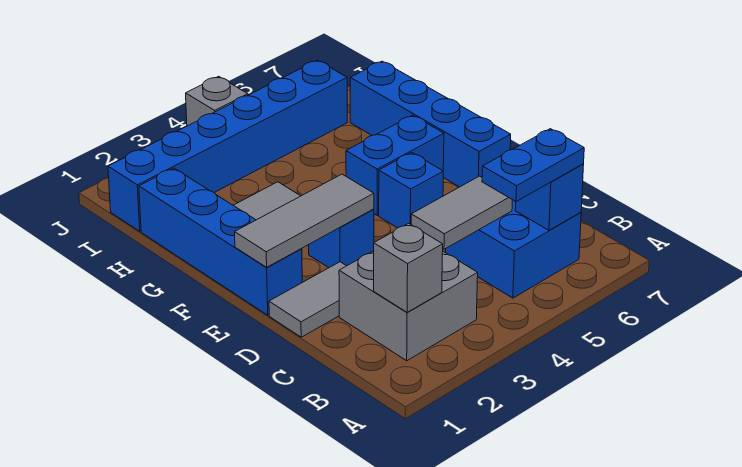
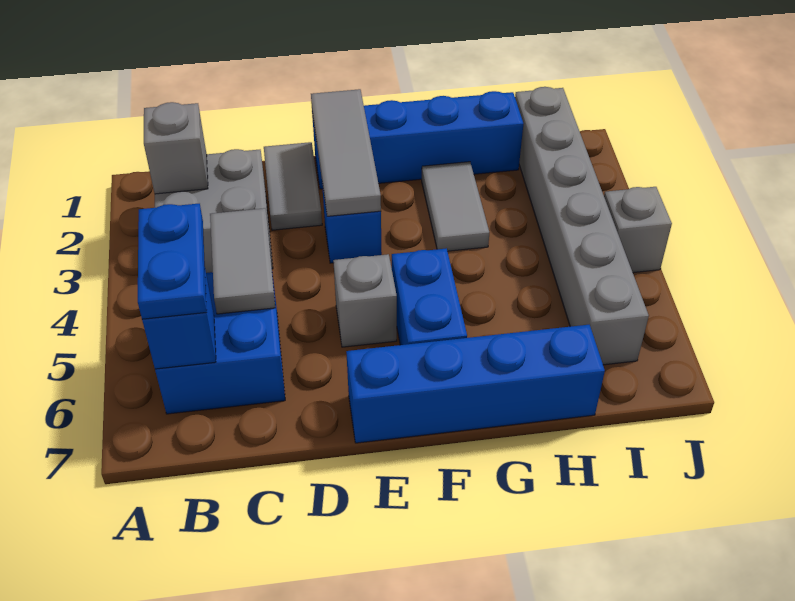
blue 1x1 brick [379,153,443,228] -> grey 1x1 brick [333,254,397,347]
blue 1x6 brick [108,60,347,231] -> grey 1x6 brick [515,87,649,365]

